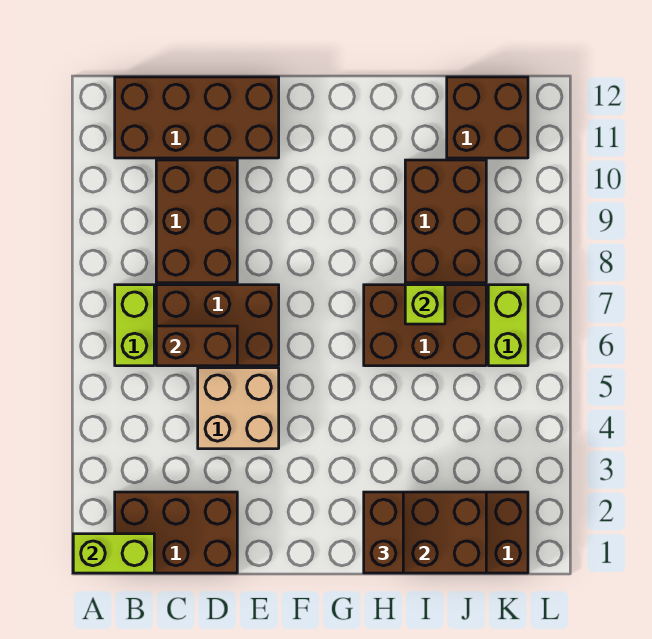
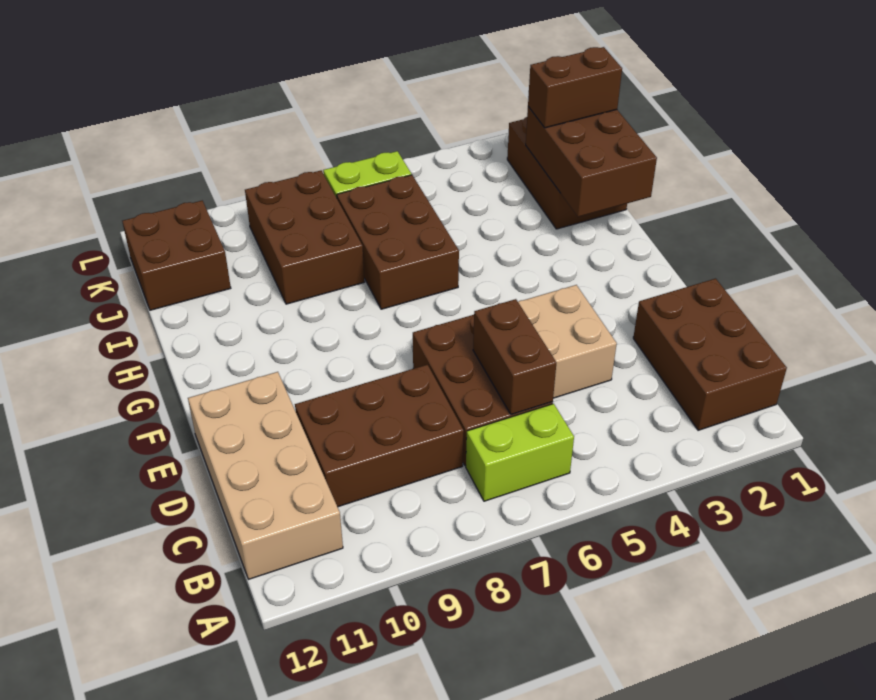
lime 1x2 brick [73,534,154,573] -> none
brown 2x4 brick [115,77,279,158] -> tan 2x4 brick [188,372,343,579]
brown 1x2 brick [364,492,403,573] -> brown 1x2 brick moved to [528,47,622,128]
lime 1x1 brick [405,285,445,324] -> none
brown 2x3 brick [405,160,486,283] -> brown 2x3 brick turned to [245,171,364,304]

